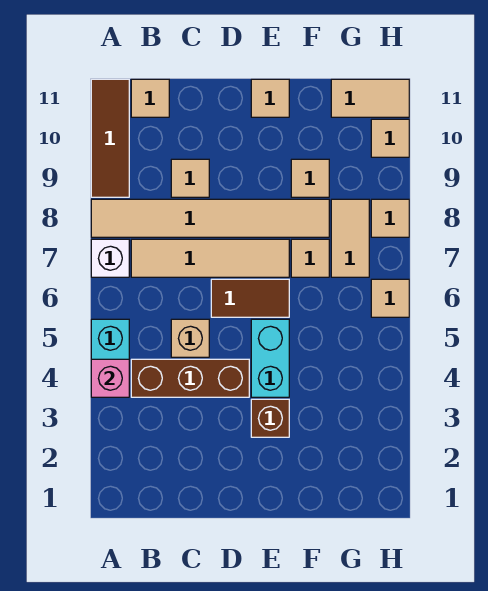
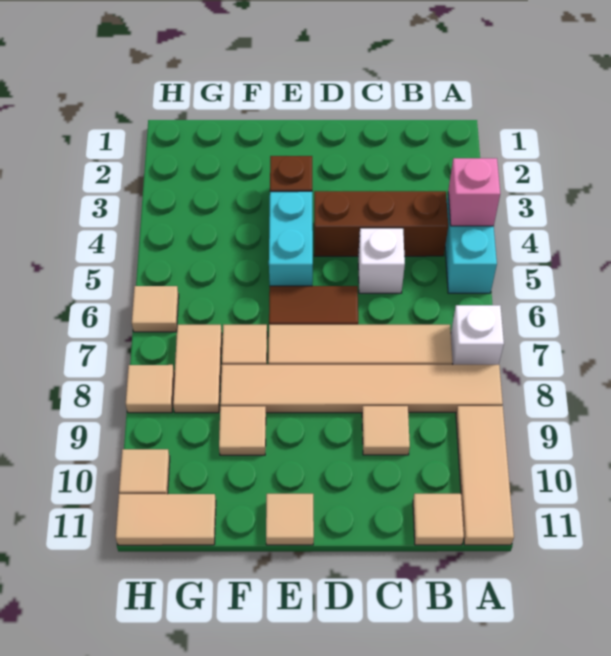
brown 1x3 tile [91,79,129,197] -> tan 1x3 tile [456,406,514,545]
tan 1x1 brick [171,319,209,357] -> white 1x1 brick [358,228,405,293]

